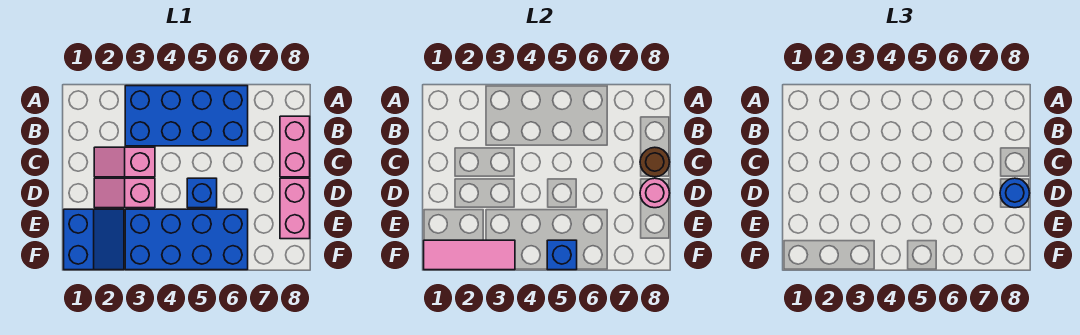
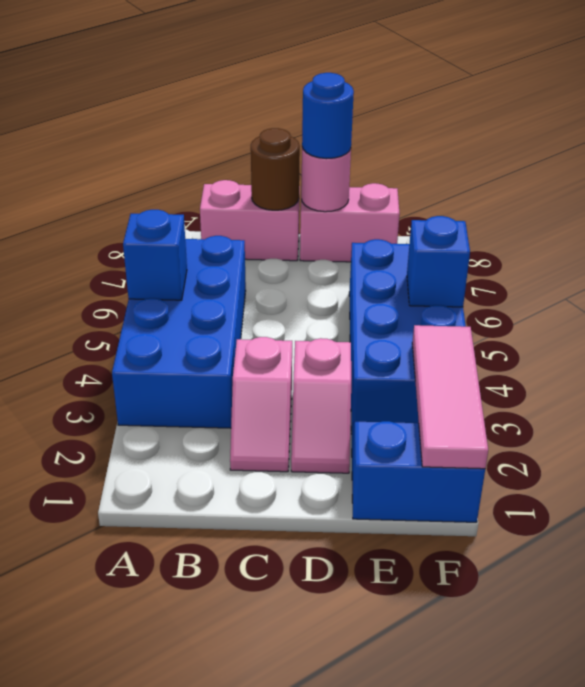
blue 1x1 brick [187,178,217,208] -> blue 1x1 brick moved to [123,210,187,300]

